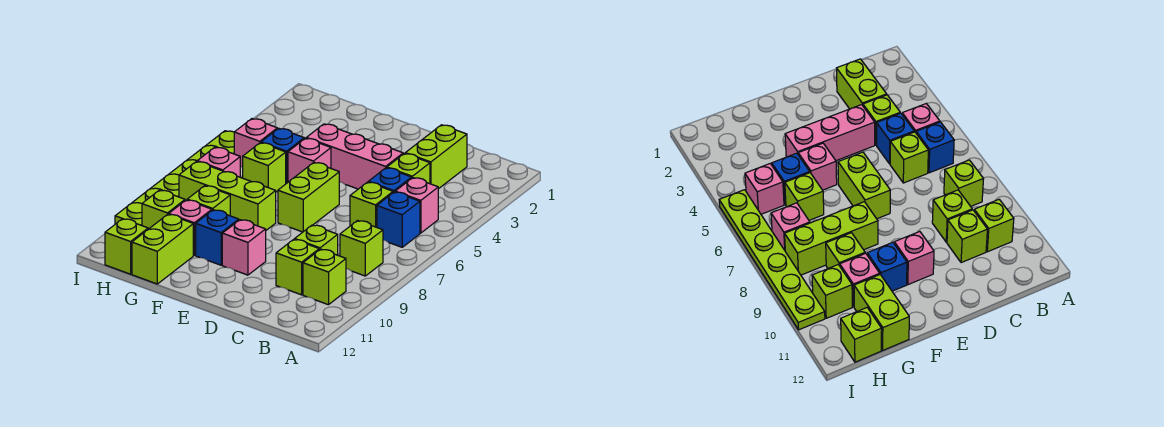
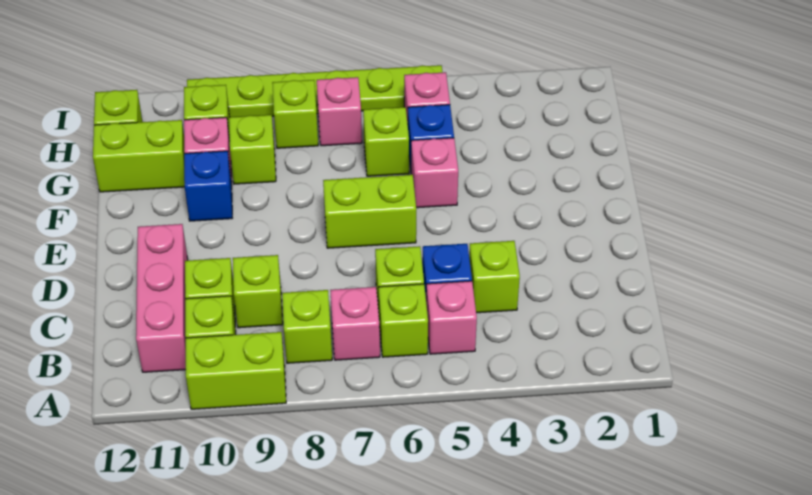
blue 1x1 brick [377,192,420,247] -> lime 1x1 brick [379,284,428,357]
lime 1x2 brick [405,125,467,189] -> lime 1x2 brick moved to [186,332,286,409]
pink 1x3 brick [307,124,403,189] -> pink 1x3 brick moved to [136,224,188,372]
pink 1x1 brick [222,220,266,275] -> pink 1x1 brick moved to [330,287,380,360]
lime 1x3 brick [179,161,276,230] -> lime 1x1 brick [272,80,318,148]

